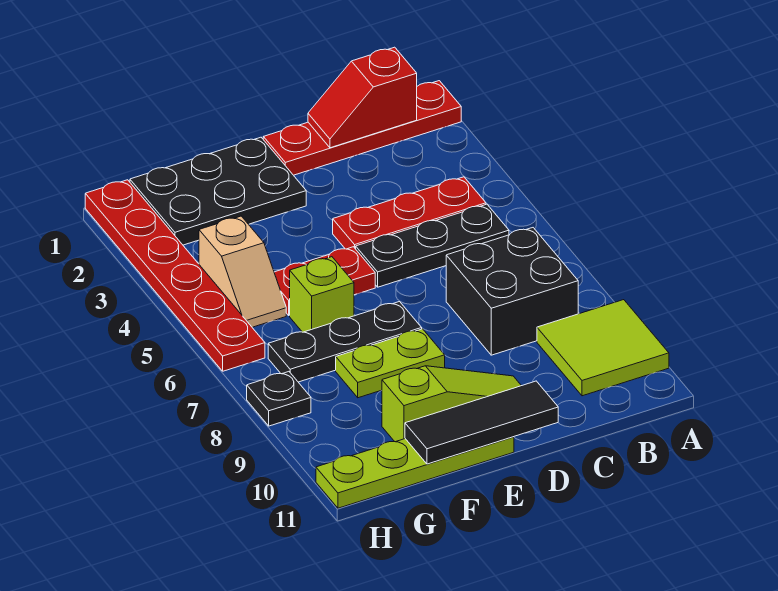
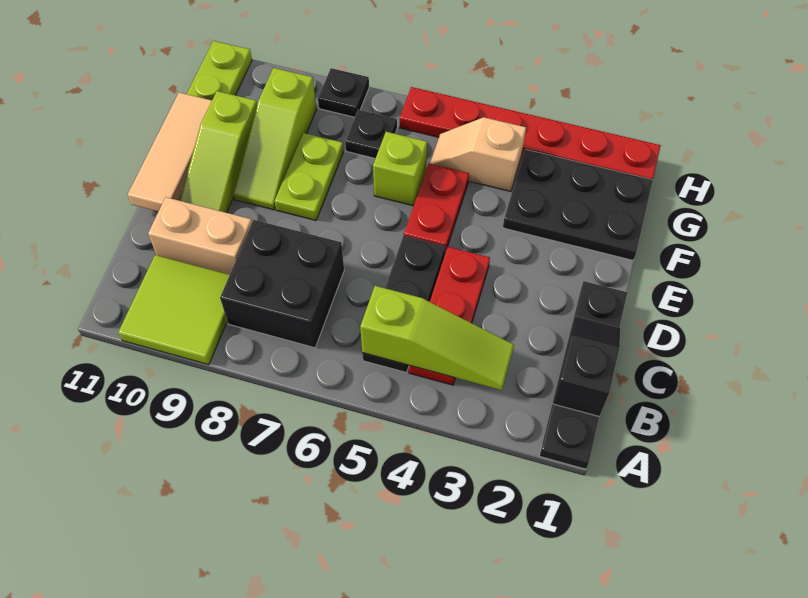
red 1x4 plate [263,81,461,175] -> black 1x4 plate [539,281,627,469]
red 1x2 slope [308,47,417,148] -> black 1x2 slope [553,316,620,416]
none -> lime 1x3 slope [360,286,514,390]
none -> tan 1x2 brick [148,197,252,275]
black 1x3 tile [405,381,558,464] -> tan 1x3 tile [128,93,212,211]
black 2x3 plate [130,137,306,245] -> black 2x3 plate turned to [503,150,653,260]
black 1x3 plate [268,302,422,382] -> black 1x1 plate [345,110,397,159]
none -> lime 1x3 slope [233,68,316,210]

